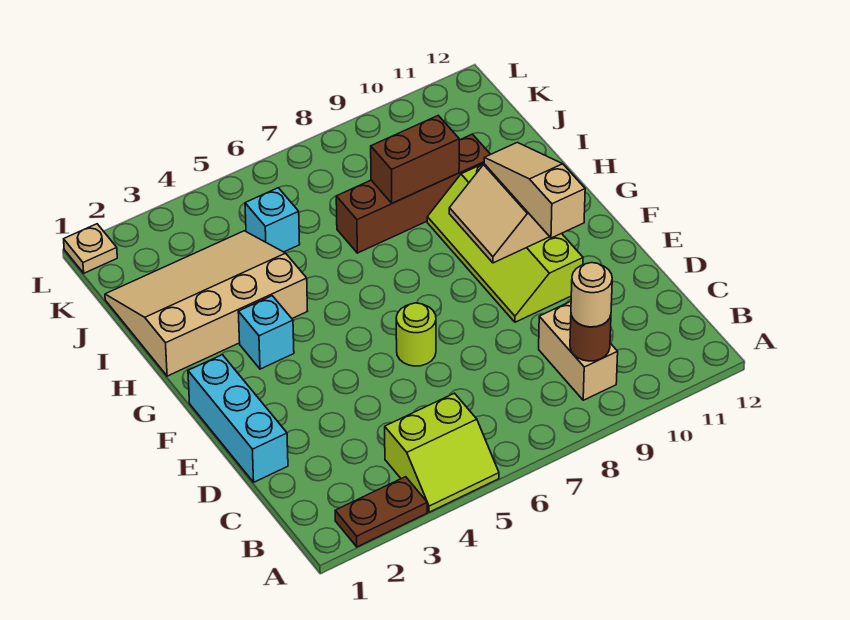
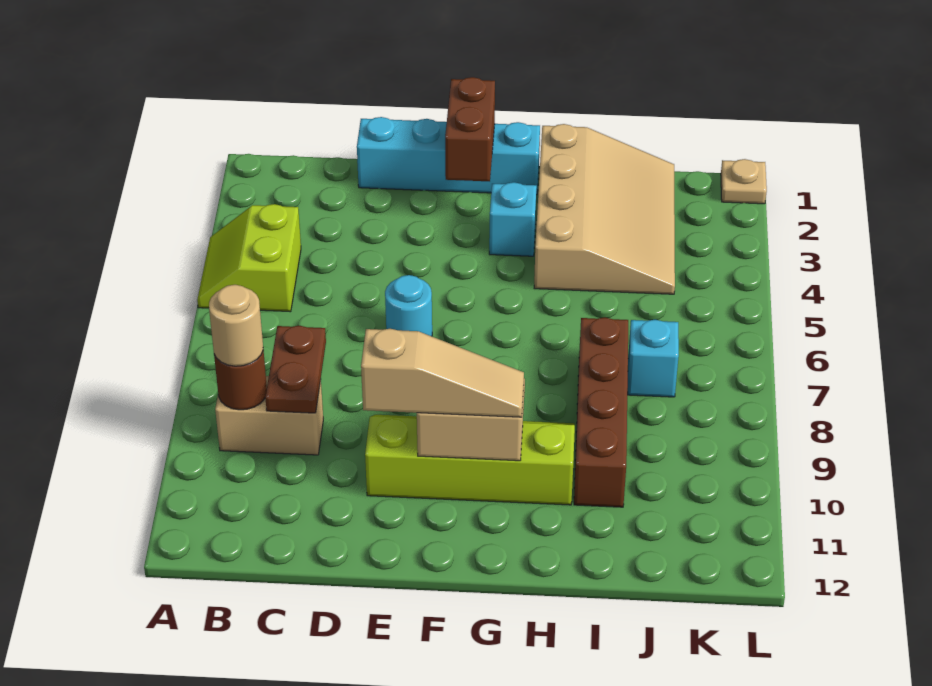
brown 1x2 plate [335,477,427,547] -> brown 1x2 plate moved to [265,326,326,413]
cyan 1x3 brick [188,355,288,482] -> cyan 1x4 brick [357,117,540,195]
lime 1x1 round brick [396,303,436,366] -> cyan 1x1 round brick [385,275,432,336]
brown 1x2 brick [371,116,459,203] -> brown 1x2 brick moved to [445,77,495,181]
cyan 1x1 brick [245,188,300,252] -> cyan 1x1 brick moved to [627,320,679,397]

